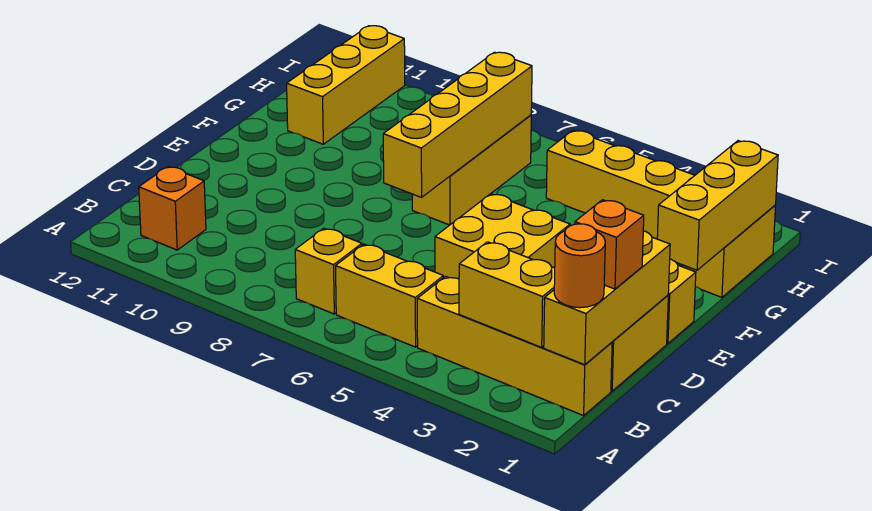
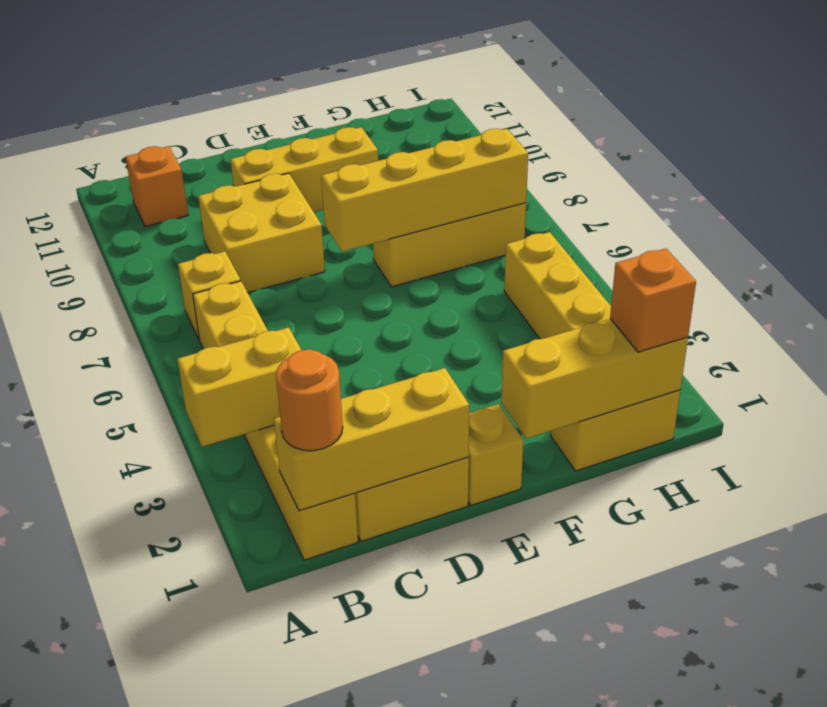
yellow 1x2 brick [459,242,555,347] -> yellow 1x2 brick turned to [177,327,301,447]
orange 1x1 brick [575,200,644,289] -> orange 1x1 brick moved to [610,249,696,352]
yellow 2x2 brick [435,194,570,279] -> yellow 2x2 brick moved to [198,173,325,293]
yellow 1x3 brick [287,26,405,144] -> yellow 1x3 brick moved to [231,127,378,212]

